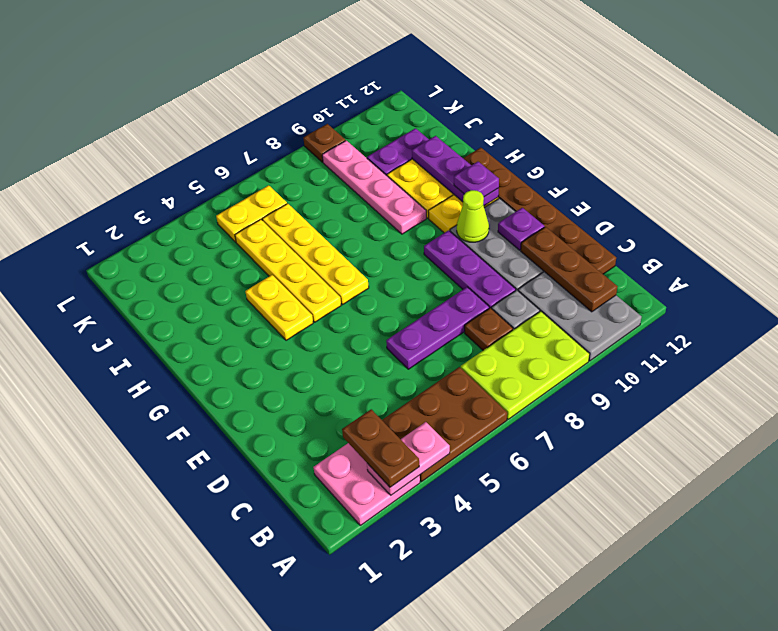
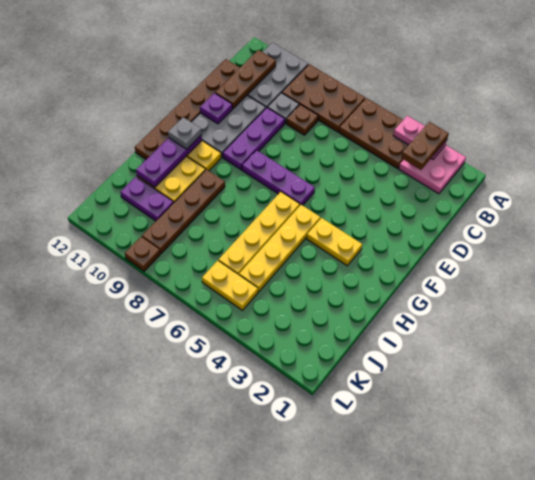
lime 2x3 plate [461,311,590,419] -> brown 2x3 plate [282,64,365,132]
purple 1x3 plate [386,287,489,369] -> purple 1x3 plate moved to [242,150,315,205]
lime 1x1 cone [457,190,489,242] -> none
yellow 1x2 plate [245,275,313,340] -> yellow 1x2 plate turned to [307,218,362,266]
purple 1x1 plate [454,162,499,197] -> grey 1x1 plate [168,117,202,149]
pink 1x4 plate [322,140,426,234] -> brown 1x4 plate [142,169,225,254]

